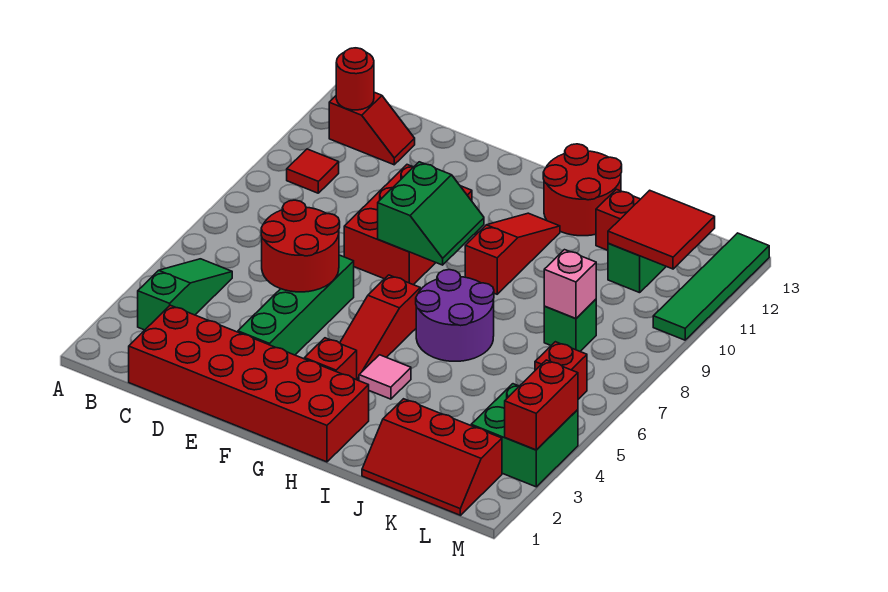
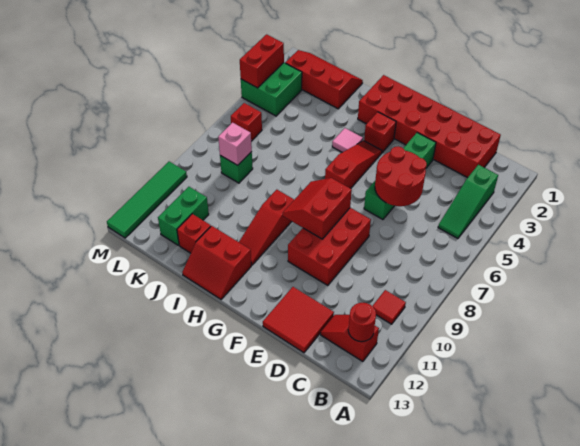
green 2x2 slope [378,162,484,265] -> red 2x2 slope [283,178,352,239]
purple 2x2 round brick [416,270,494,361] -> none
red 2x2 round brick [543,144,622,236] -> red 2x2 slope [182,226,251,299]
red 2x2 tile [608,190,715,269] -> red 2x2 tile moved to [263,287,334,353]

